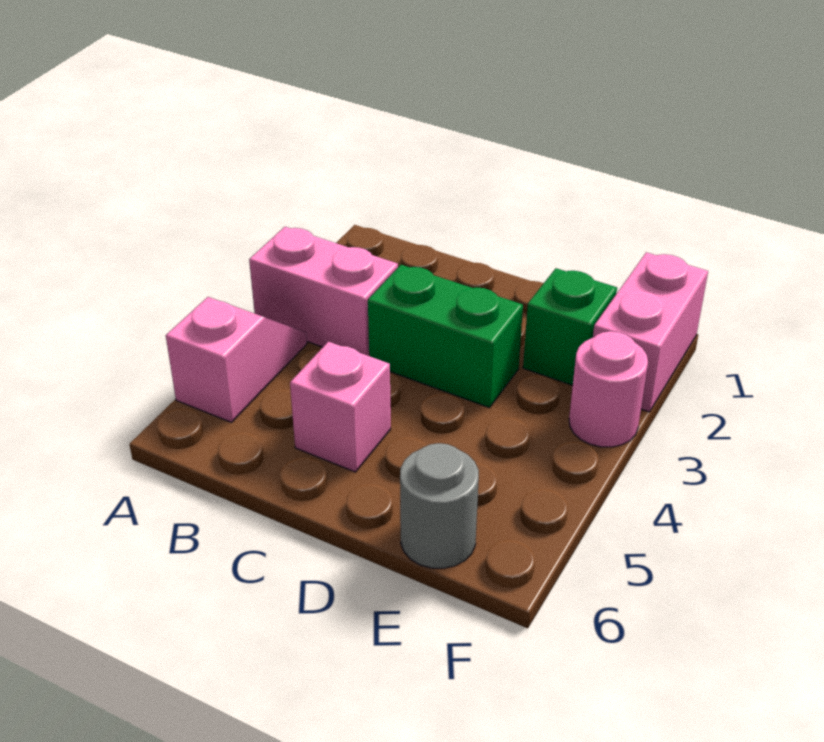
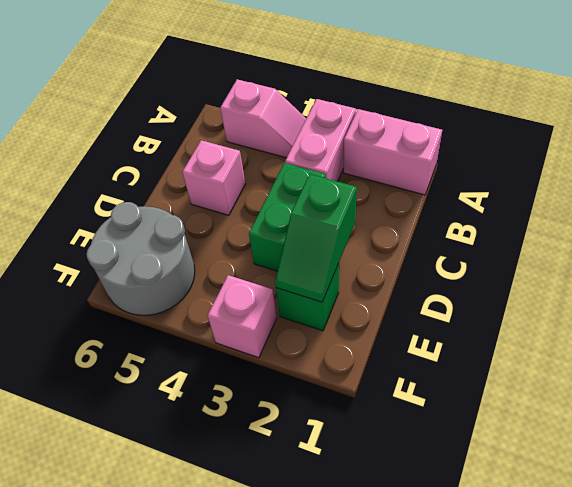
none -> green 1x2 slope [275,174,357,302]
grey 1x1 round brick [400,443,479,568] -> grey 2x2 round brick [86,202,195,315]
pink 1x2 brick [593,252,708,412] -> pink 1x2 brick moved to [344,109,442,195]
pink 1x1 round brick [569,331,648,447] -> pink 1x1 brick [208,275,277,358]

